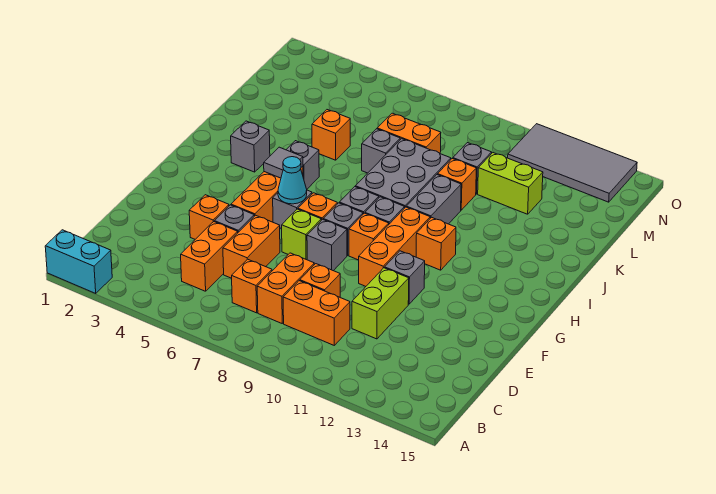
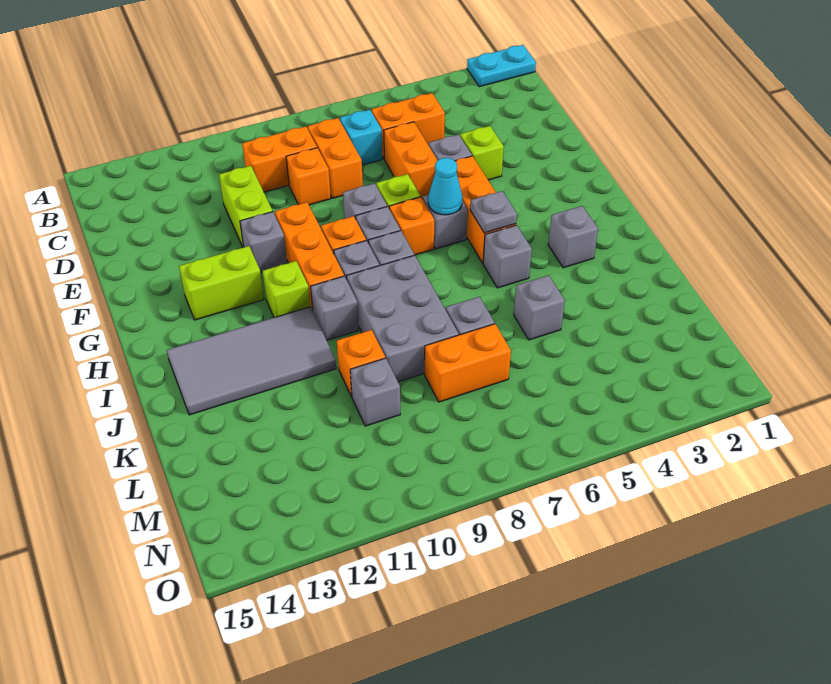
cyan 1x2 brick [45,230,112,293] -> cyan 1x2 plate [467,45,536,87]
orange 1x2 brick [181,222,238,291] -> orange 1x2 brick turned to [372,93,445,158]
orange 1x1 brick [232,259,272,313] -> cyan 1x1 brick [340,110,382,165]
orange 1x1 brick [189,195,229,239] -> lime 1x1 brick [460,126,504,180]
grey 1x1 tile [264,147,303,178] -> grey 1x1 plate [470,191,517,233]
orange 1x1 brick [416,217,456,270] -> lime 1x1 brick [262,261,310,318]
grey 1x2 brick [406,175,461,224] -> grey 1x1 brick [311,276,359,340]
orange 1x1 brick [312,110,350,160] -> grey 1x1 brick [514,275,565,340]
lime 1x2 brick [478,153,543,214] -> lime 1x2 brick moved to [179,246,264,320]
grey 2x4 tile [508,124,637,202] -> grey 2x4 tile moved to [167,307,336,415]

